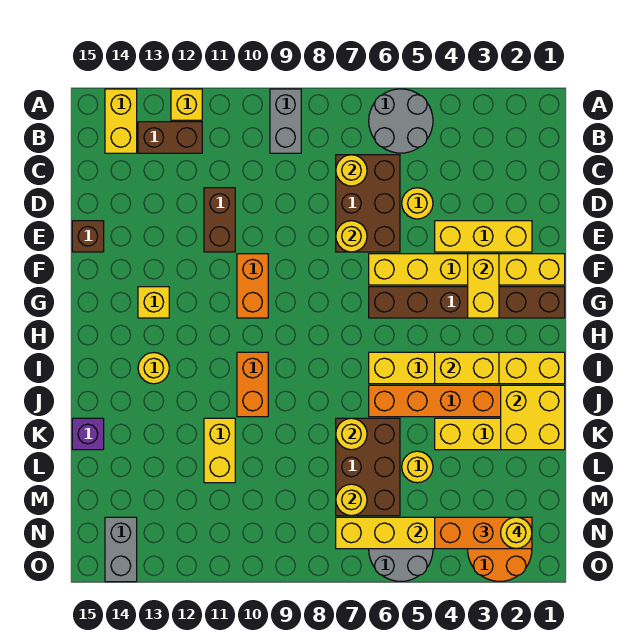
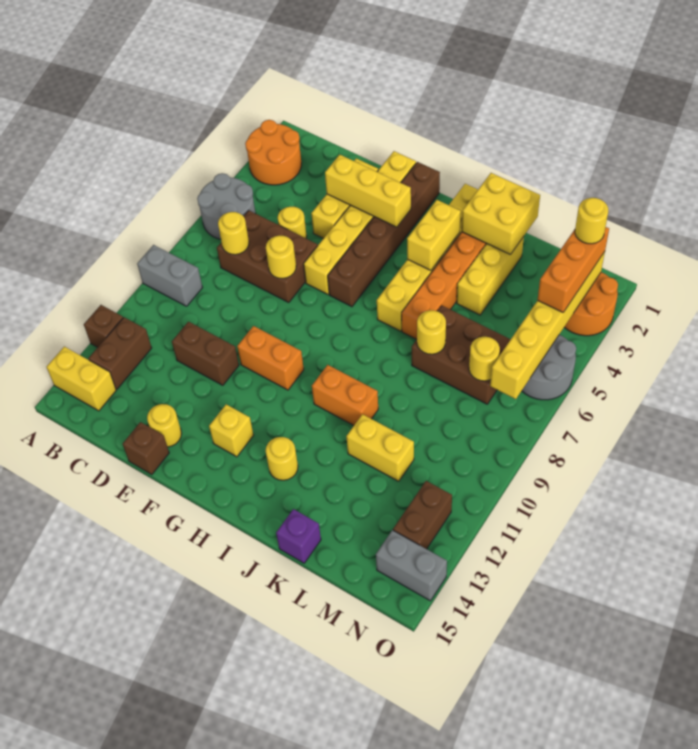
none -> orange 2x2 round brick [245,120,301,185]
yellow 1x1 brick [171,89,202,120] -> brown 1x1 brick [84,305,123,347]
yellow 1x2 brick [468,254,499,318] -> yellow 1x3 brick [325,155,411,227]
yellow 1x1 round brick [402,451,433,483] -> yellow 1x1 round brick moved to [147,404,182,447]
none -> brown 1x2 brick [393,481,452,549]

